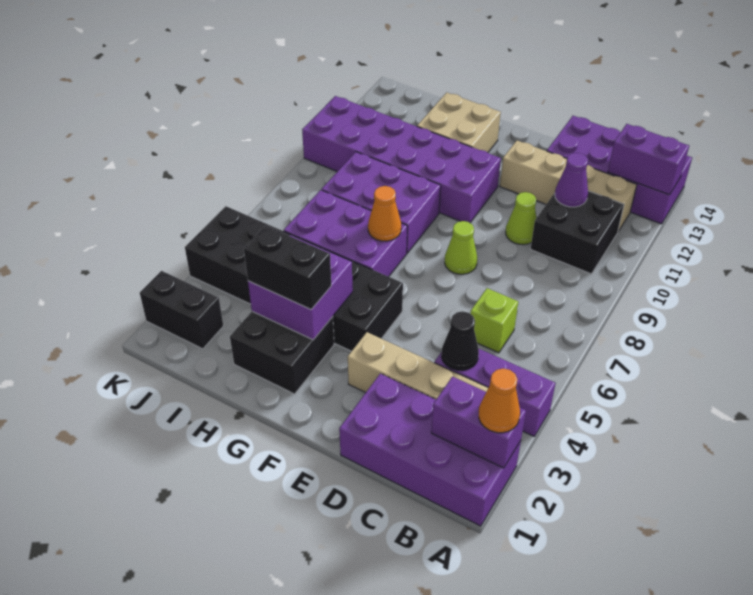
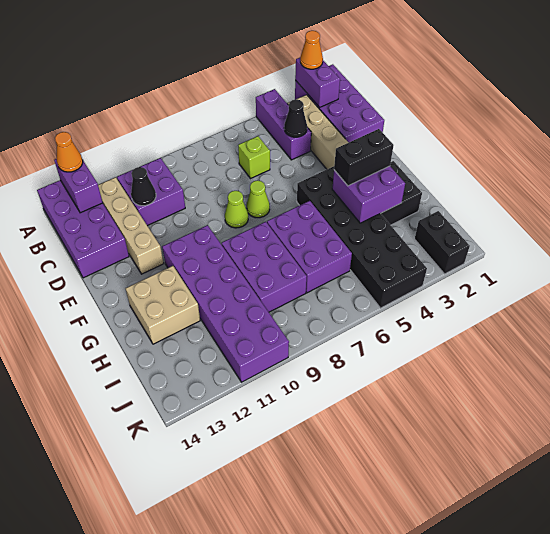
black 2x2 brick [531,191,624,274] -> purple 2x2 brick [117,158,185,226]
purple 1x1 cone [555,153,588,207] -> black 1x1 cone [131,167,156,206]
lime 1x1 cone [506,192,536,245] -> lime 1x1 cone moved to [246,180,270,218]
black 1x2 brick [244,226,331,309] -> black 1x2 brick turned to [334,129,394,186]
orange 1x1 cone [368,186,401,241] -> orange 1x1 cone moved to [55,132,83,172]

